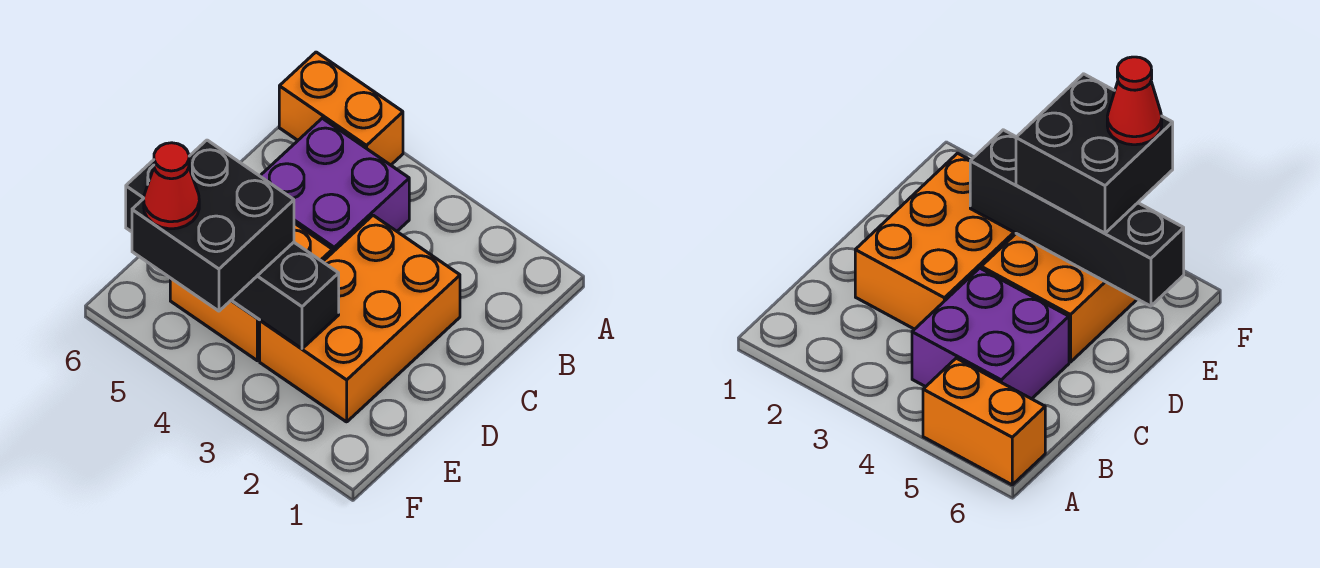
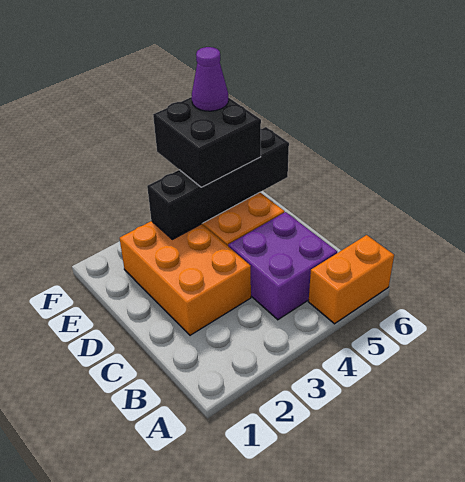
red 1x1 cone [144,143,199,229] -> purple 1x1 cone [192,47,228,111]

